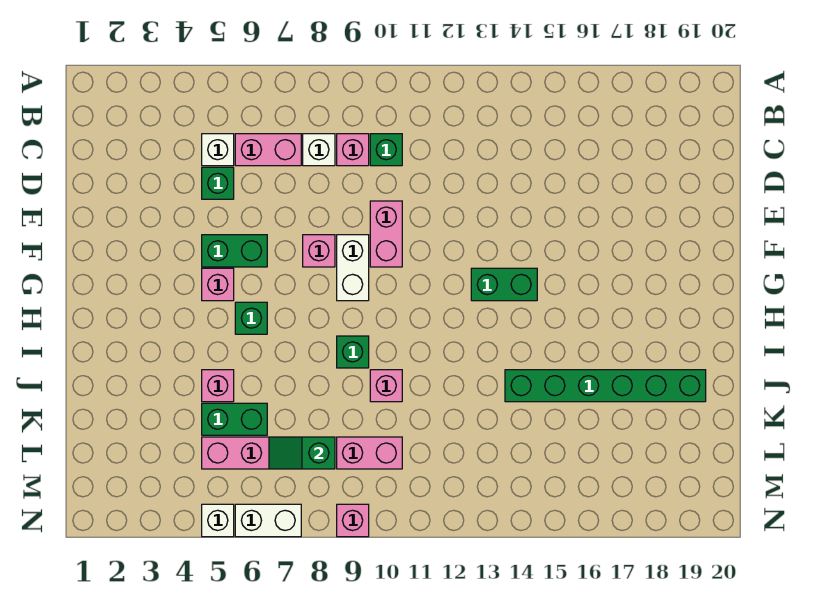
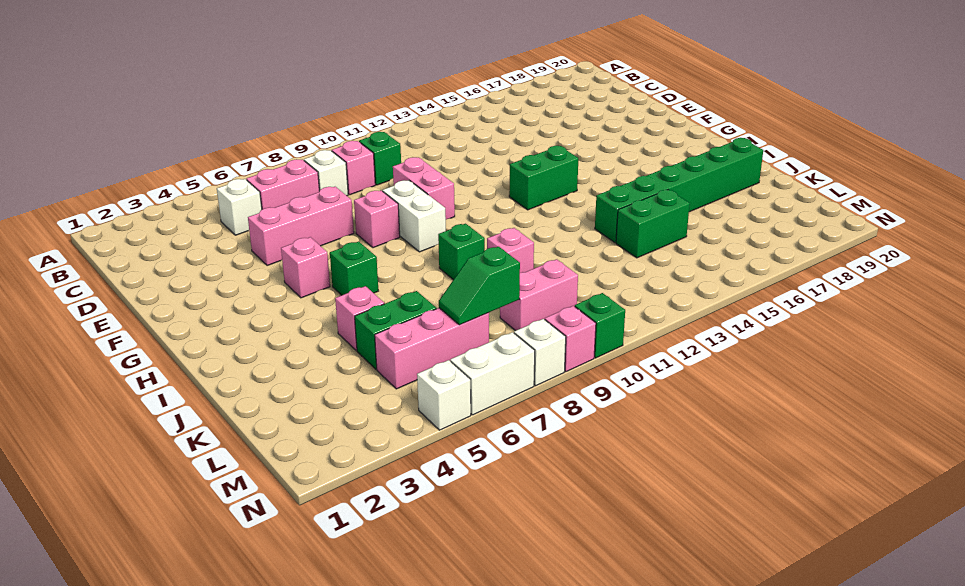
green 1x1 brick [202,167,234,199] -> green 1x1 brick moved to [575,293,625,358]
none -> pink 1x3 brick [248,187,354,266]
green 1x2 brick [202,235,267,267] -> green 1x2 brick moved to [616,190,690,258]
none -> white 1x1 brick [514,319,566,386]

